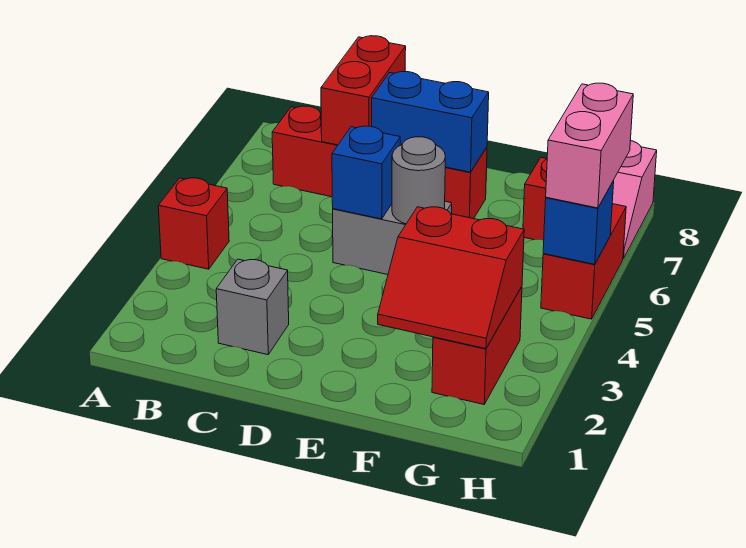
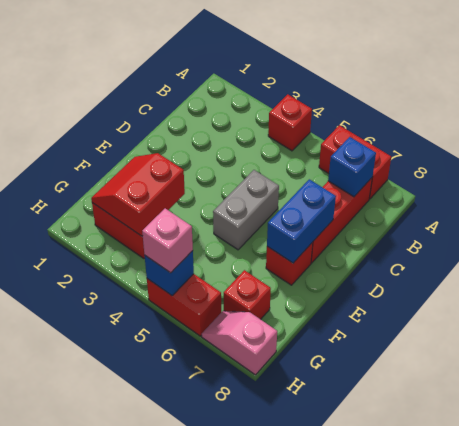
grey 1x1 brick [216,259,289,355] -> none
red 1x2 brick [321,36,406,145] -> red 1x2 brick moved to [319,125,391,199]
blue 1x1 brick [332,126,400,219] -> blue 1x1 brick moved to [328,137,376,197]
grey 1x1 round brick [392,137,446,224] -> none
pink 1x2 brick [546,83,633,208] -> pink 1x1 brick [142,208,193,273]

